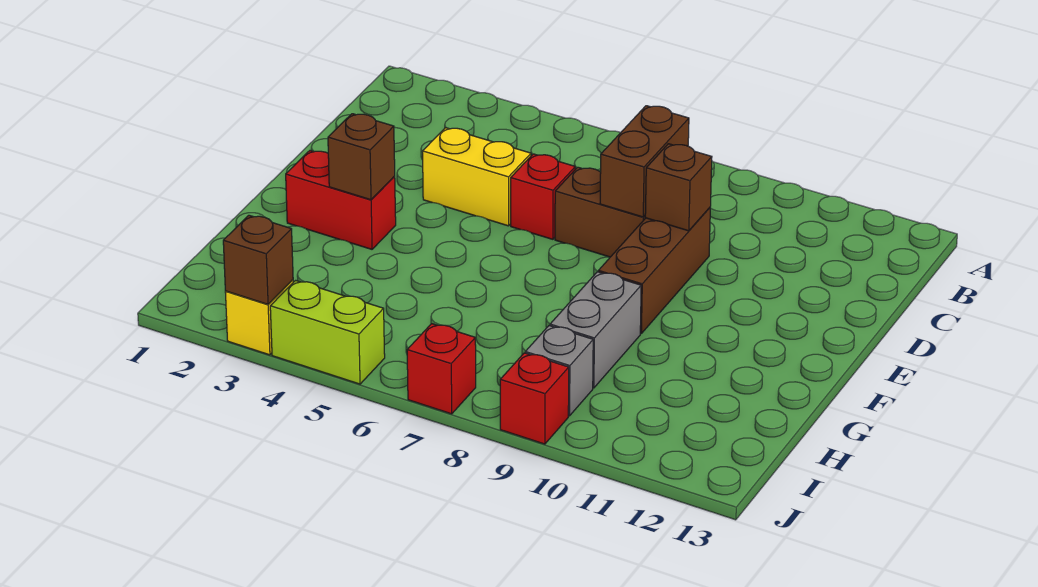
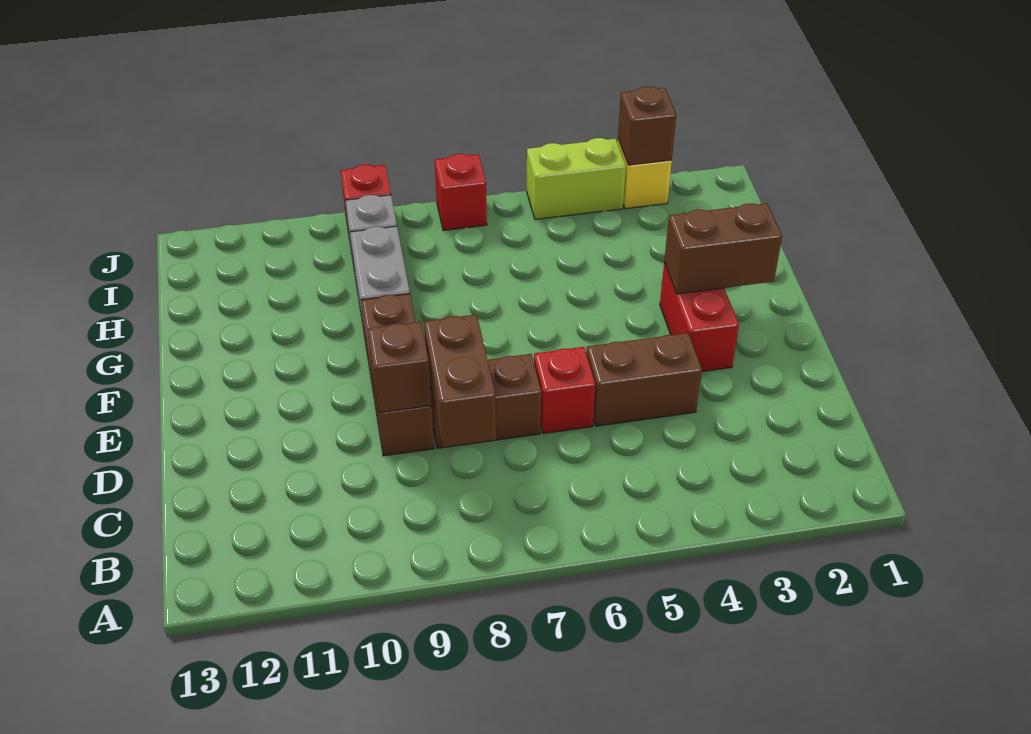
yellow 1x2 brick [423,128,531,226] -> brown 1x2 brick [586,333,702,426]
red 1x2 brick [286,151,396,249] -> red 1x2 brick turned to [660,262,739,372]
brown 1x1 brick [328,114,395,200] -> brown 1x2 brick [664,203,782,294]

